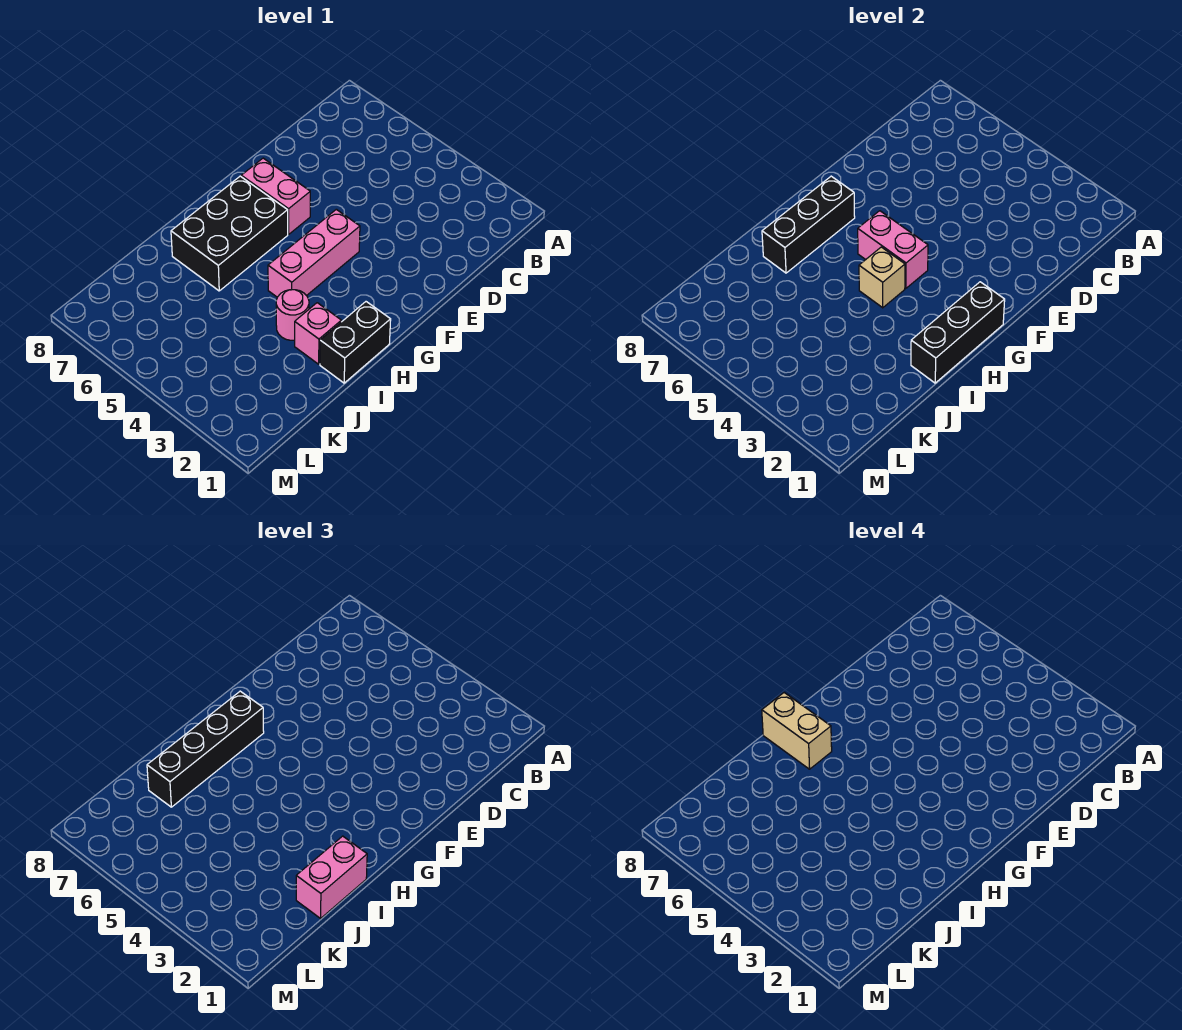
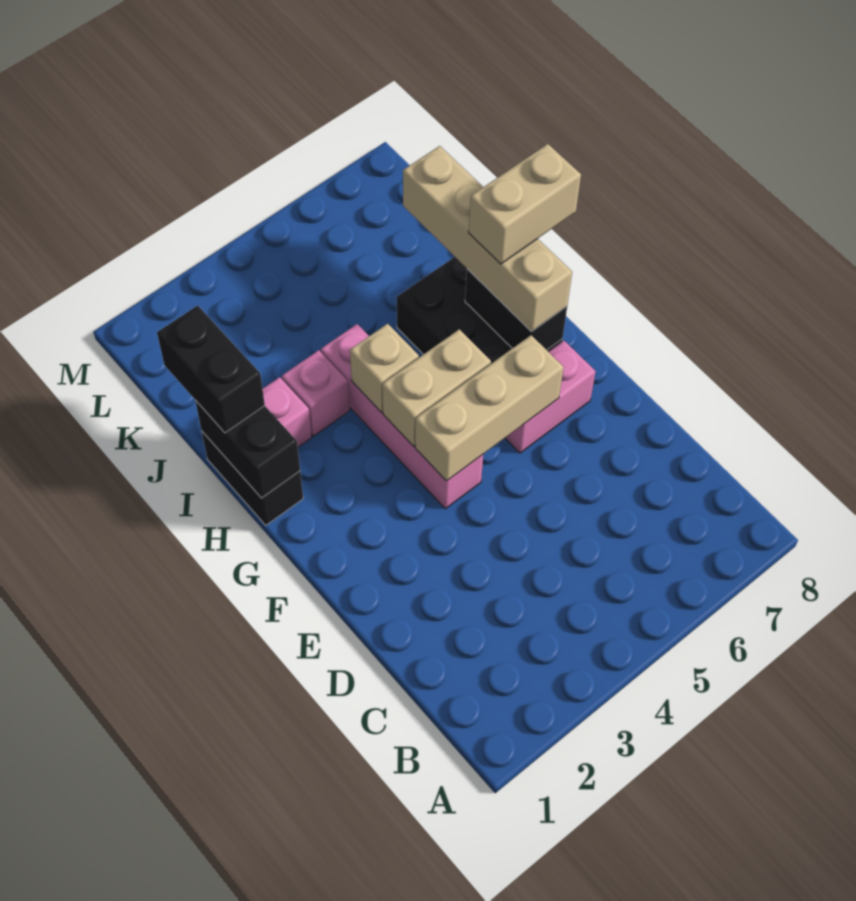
pink 1x3 brick [268,209,360,297] -> pink 1x4 brick [321,324,483,509]
none -> tan 1x3 brick [415,335,564,481]
black 1x3 brick [911,282,1005,383] -> black 1x2 brick [195,400,300,498]
pink 1x2 brick [858,211,928,288] -> tan 1x2 brick [382,329,491,446]
black 1x3 brick [762,176,855,273] -> black 1x2 brick [465,269,567,350]
black 1x4 brick [147,691,264,807] -> tan 1x4 brick [403,146,572,332]
pink 1x2 brick [296,836,367,918] -> black 1x2 brick [157,305,265,433]
pink 1x1 round brick [276,290,309,340] -> pink 1x1 brick [282,350,350,436]

